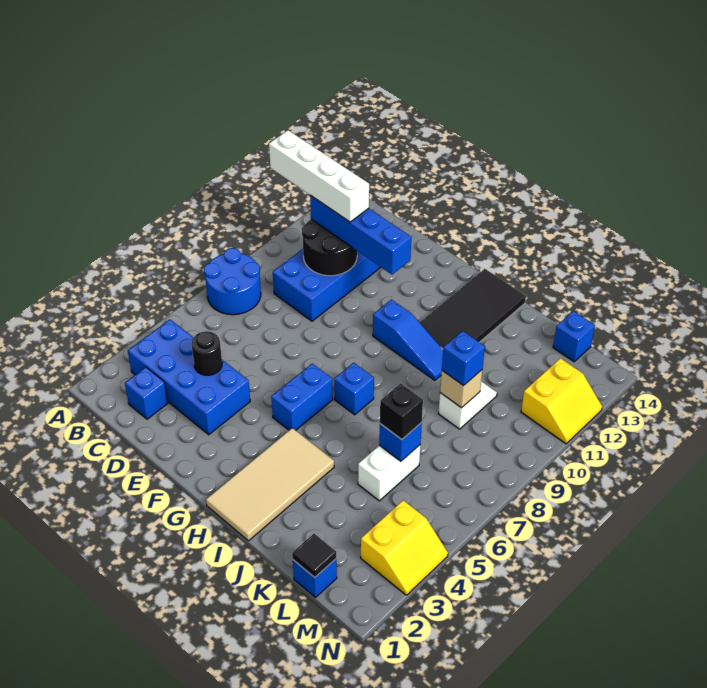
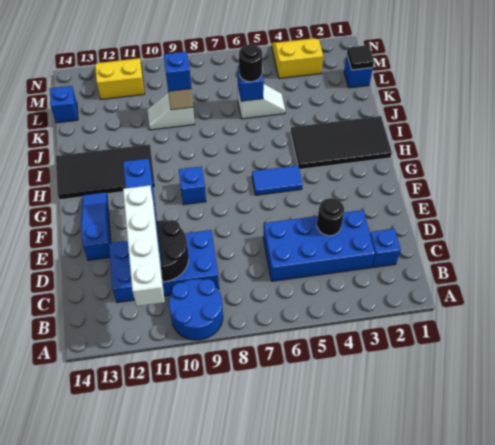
blue 2x2 round brick [204,248,261,315] -> blue 2x2 round brick moved to [169,279,223,340]
blue 2x4 brick [128,319,250,435] -> blue 2x4 brick turned to [263,210,375,281]
blue 1x2 brick [271,364,333,430] -> blue 1x2 tile [252,165,303,195]
blue 1x3 slope [373,300,443,380] -> blue 1x3 slope moved to [81,192,111,260]
tan 2x4 tile [206,428,334,541] -> black 2x4 tile [291,116,392,169]
blue 1x1 brick [334,363,374,415] -> blue 1x1 brick moved to [179,166,206,205]
white 1x2 brick [358,445,420,501] -> white 1x2 slope [238,84,286,119]
black 1x1 brick [380,383,423,439] -> black 1x1 round brick [239,44,262,82]

